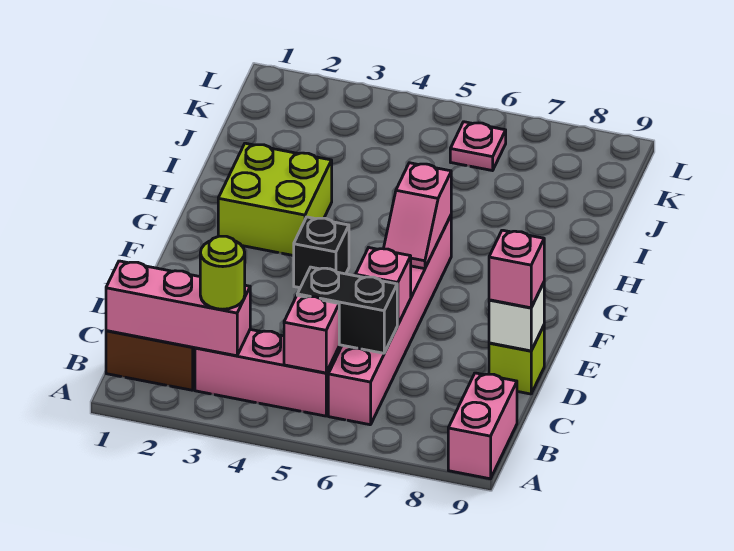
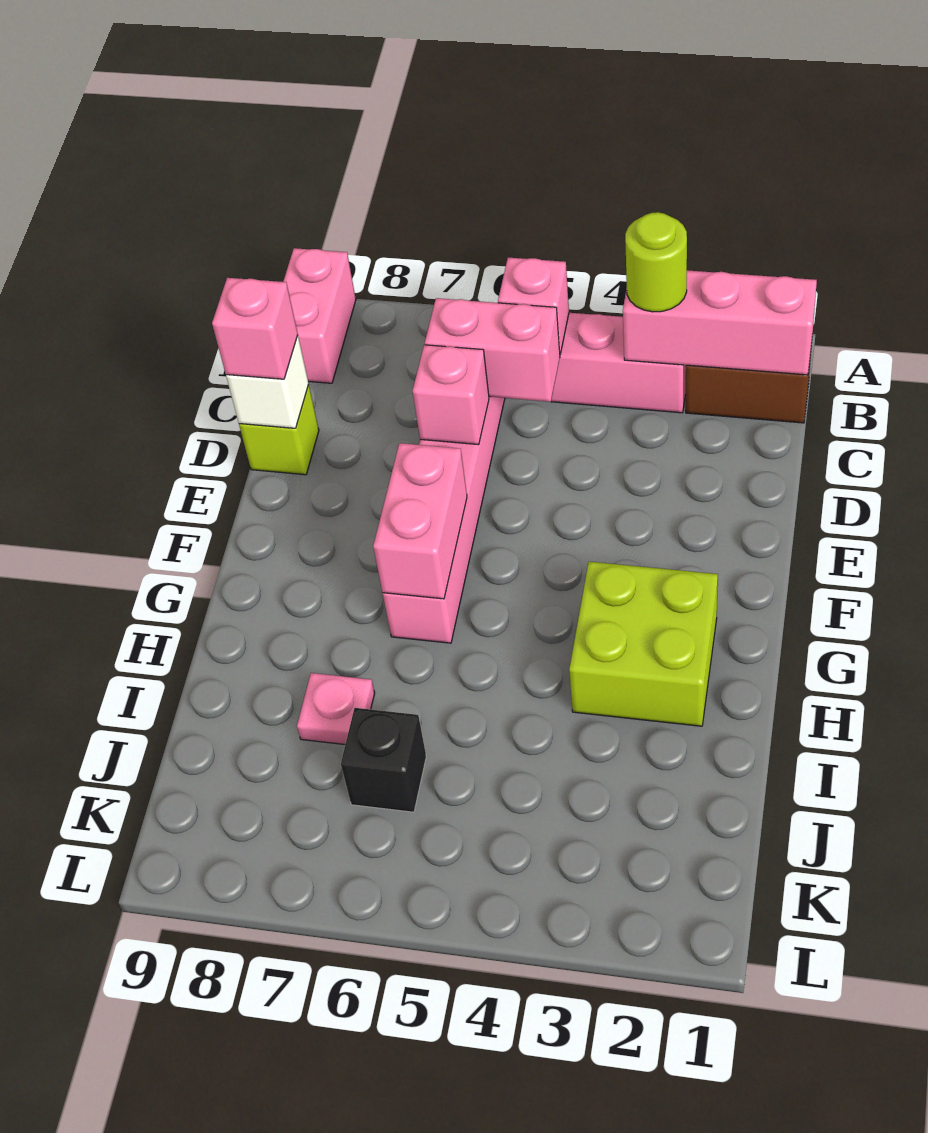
black 1x2 brick [297,267,397,353] -> pink 1x2 brick [425,298,560,402]
black 1x1 brick [294,217,349,288] -> black 1x1 brick moved to [341,708,426,812]
pink 1x2 slope [384,163,451,269] -> pink 1x2 brick [373,443,467,599]
pink 1x1 plate [450,122,506,171] -> pink 1x1 plate moved to [297,673,375,744]

